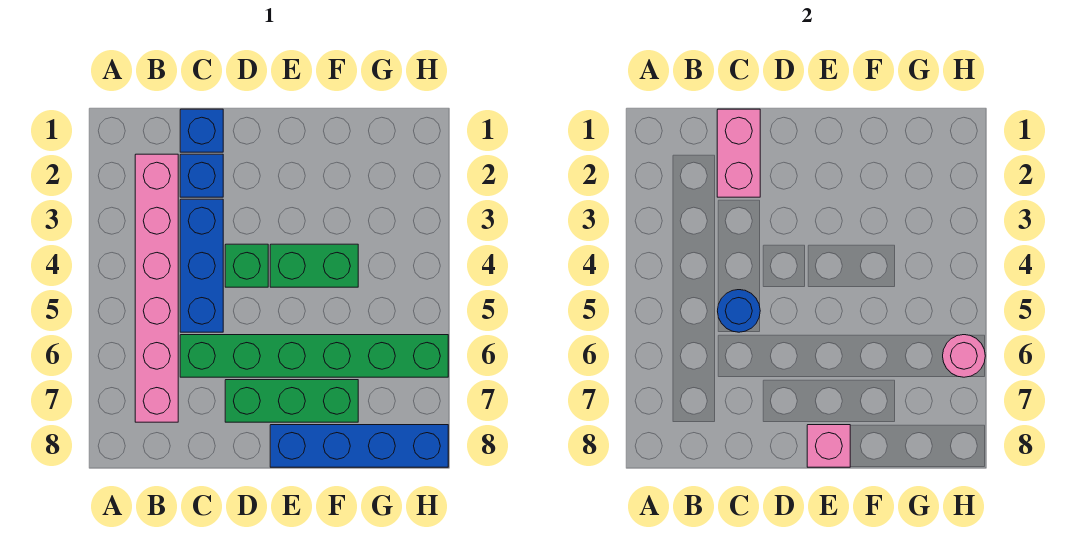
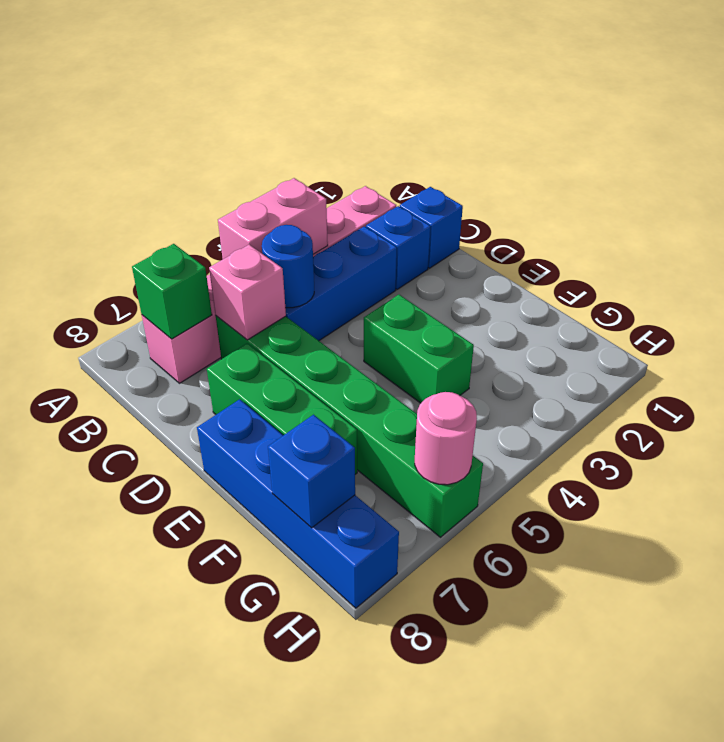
pink 1x2 brick [717,109,760,197] -> pink 1x2 brick moved to [218,178,328,259]
green 1x1 brick [225,244,268,287] -> green 1x1 brick moved to [132,244,212,339]
pink 1x1 brick [807,425,850,467] -> pink 1x1 brick moved to [209,245,286,340]
none -> blue 1x1 brick [268,415,355,528]

